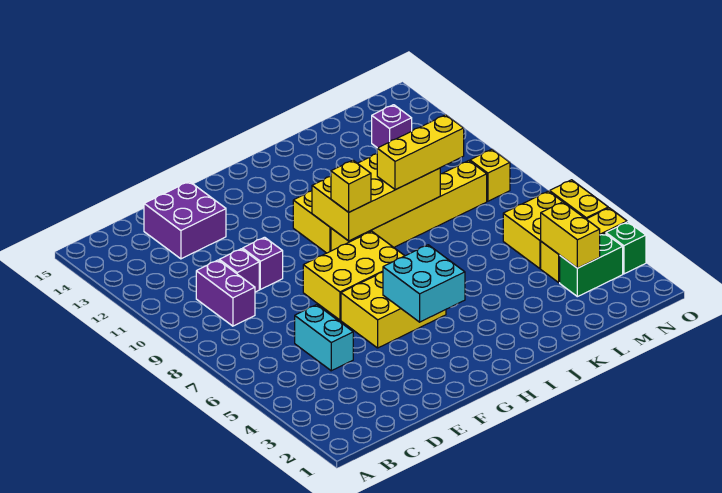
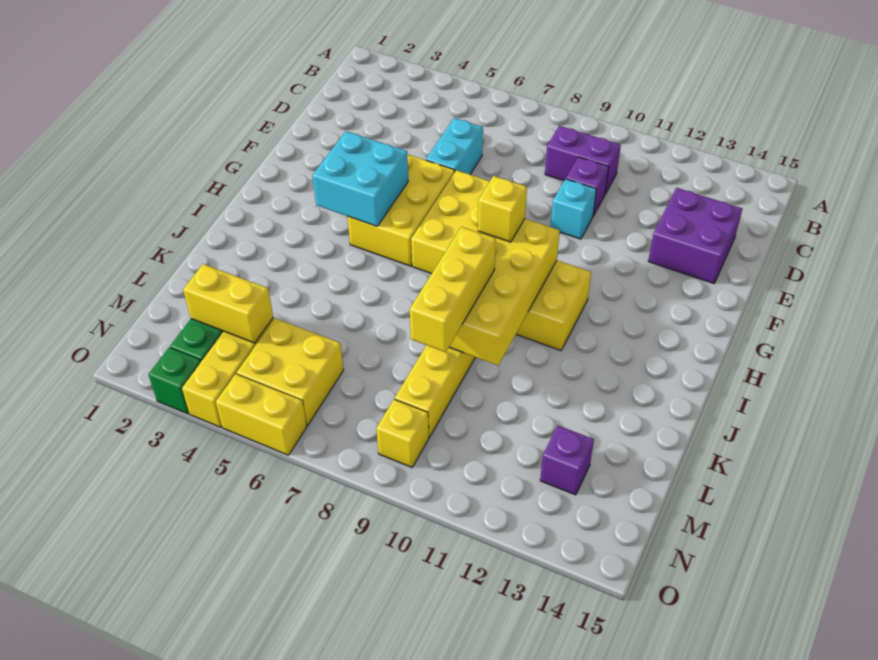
cyan 1x2 brick [295,305,353,371] -> cyan 1x2 brick turned to [426,118,483,174]
purple 1x1 brick [243,237,283,289] -> cyan 1x1 brick [551,179,596,239]

